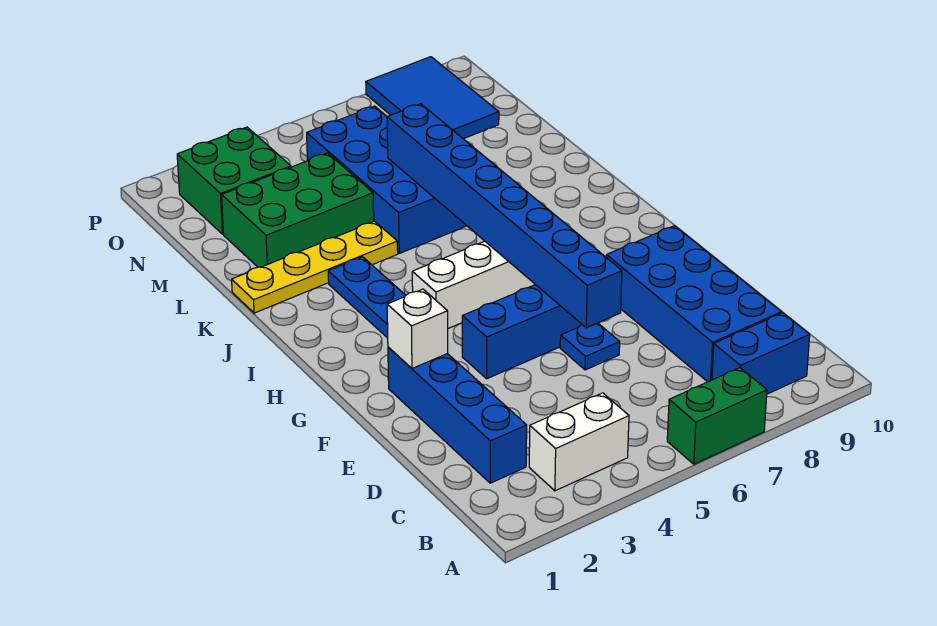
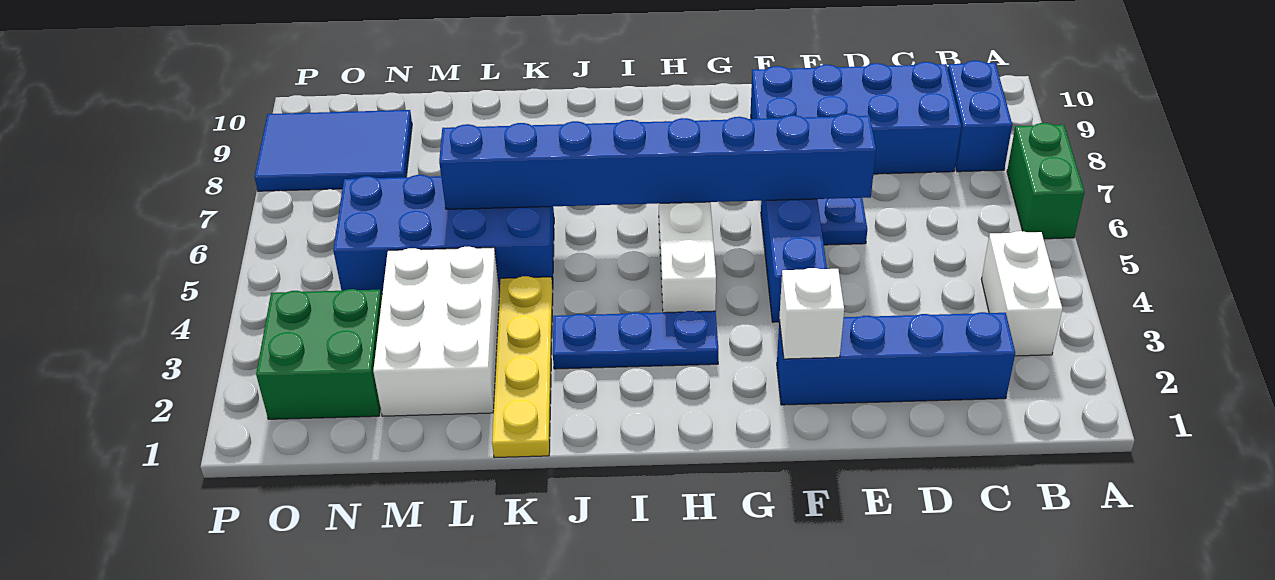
green 2x3 brick [222,153,374,267] -> white 2x3 brick [373,247,500,416]

